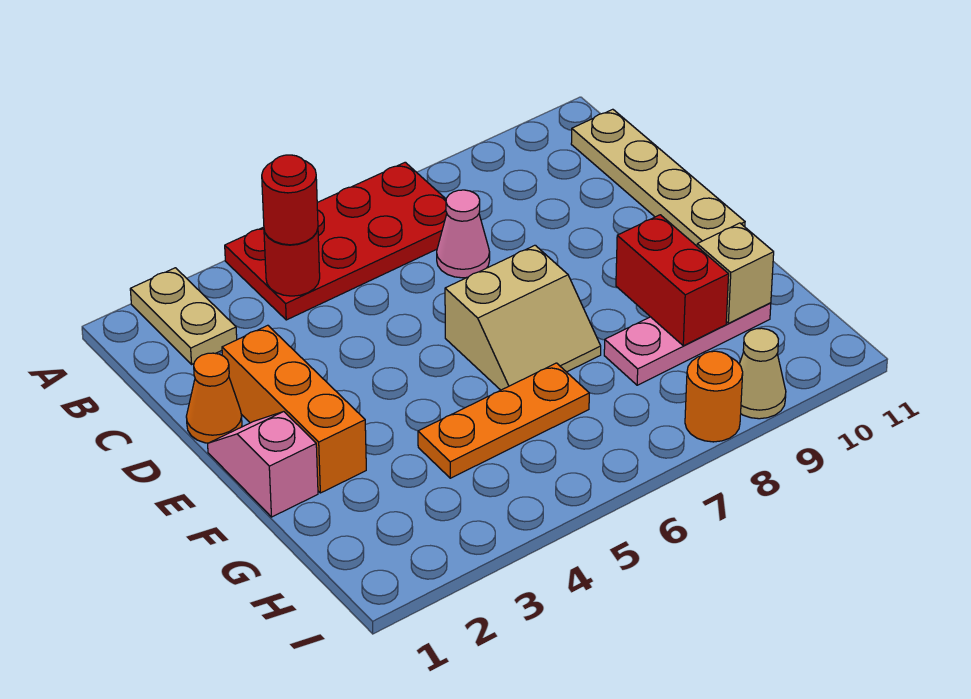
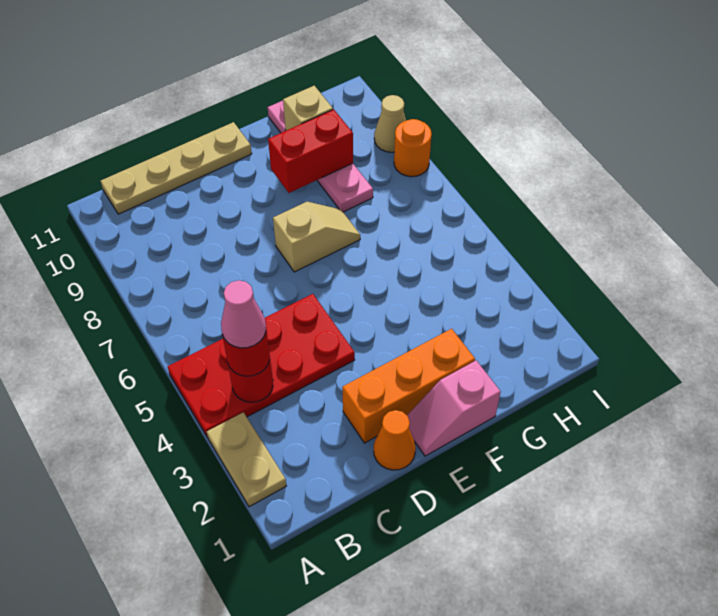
tan 1x2 plate [130,268,237,364] -> tan 1x2 plate turned to [207,412,286,507]
red 2x4 plate [225,162,447,320] -> red 2x4 plate turned to [168,294,355,438]
pink 1x1 cone [437,190,490,278] -> pink 1x1 cone moved to [221,280,266,348]
tan 2x2 slope [445,245,601,390] -> tan 1x2 slope [273,202,360,272]
orange 1x3 plate [418,363,589,478] -> none
pink 1x3 plate [604,303,771,385] -> pink 1x4 plate [268,101,373,212]

